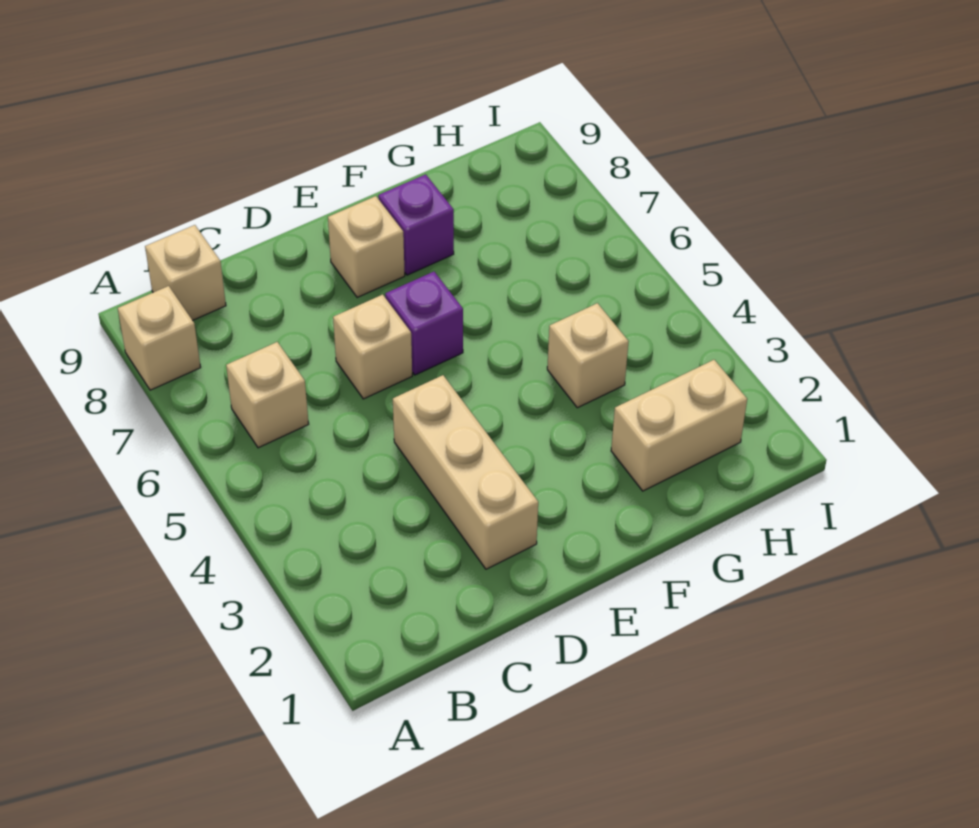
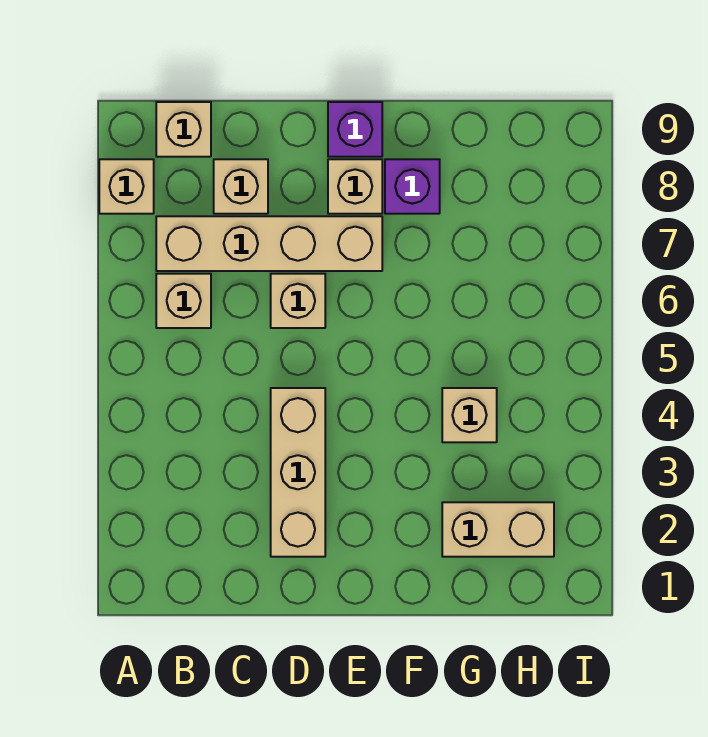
none -> tan 1x4 brick [156,216,382,271]
none -> tan 1x1 brick [214,159,268,214]
purple 1x1 brick [385,272,463,375] -> purple 1x1 brick moved to [328,102,382,157]

